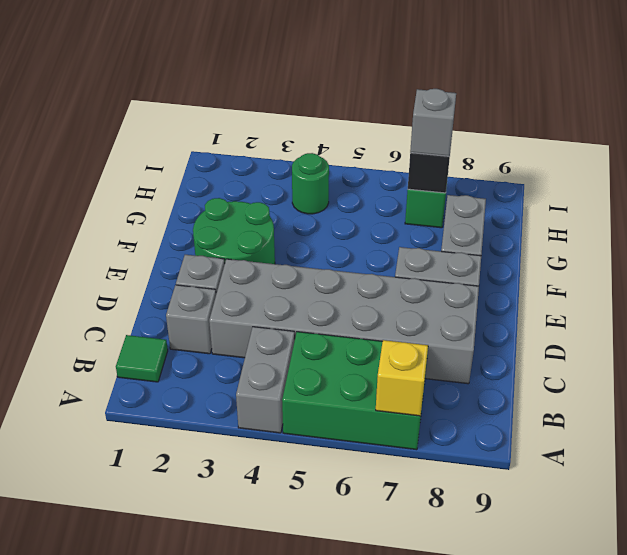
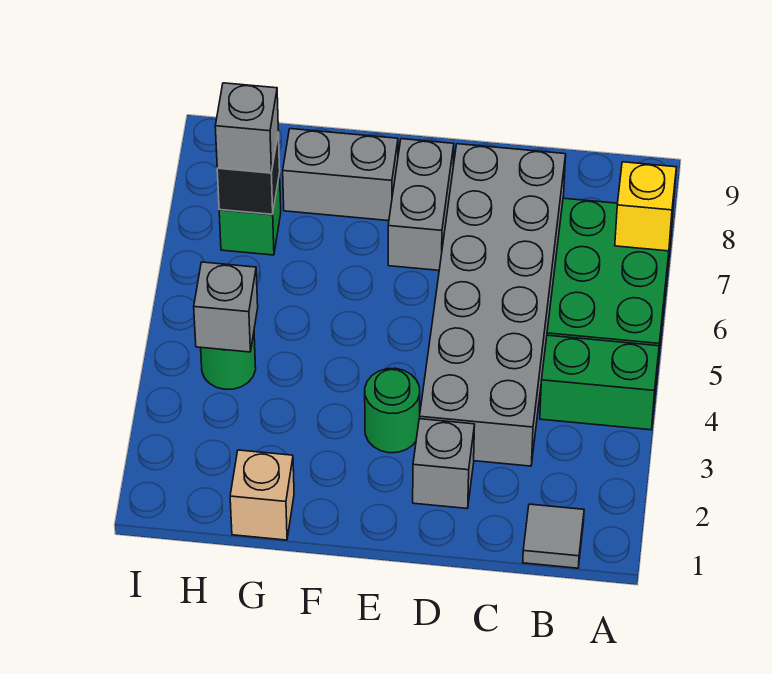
grey 1x2 brick [236,327,295,433] -> green 1x2 brick [540,335,659,430]
green 1x1 tile [116,335,168,382] -> grey 1x1 tile [523,504,584,568]
grey 1x1 brick [166,285,216,354] -> grey 1x1 brick moved to [194,262,258,352]
green 2x2 round brick [193,198,275,264] -> green 1x1 round brick [365,368,420,453]
none -> tan 1x1 brick [230,450,294,540]

